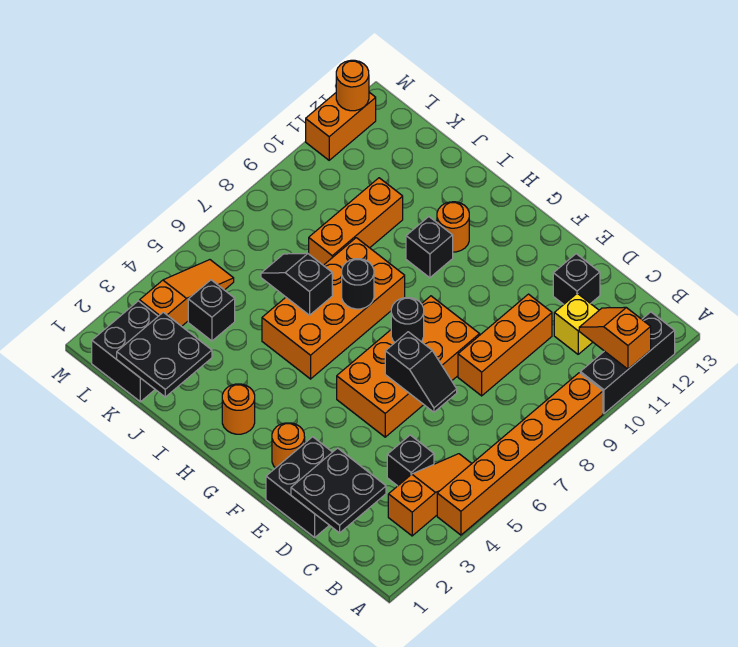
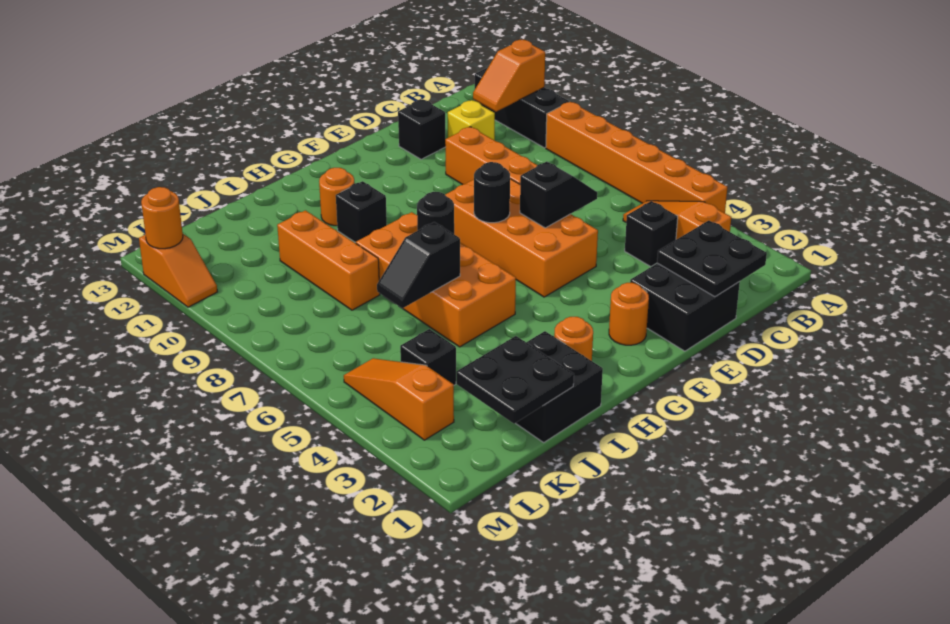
black 2x2 brick [92,301,158,402] -> black 2x2 brick moved to [516,331,603,442]
orange 1x2 brick [306,92,376,160] -> orange 1x2 slope [139,234,217,307]

